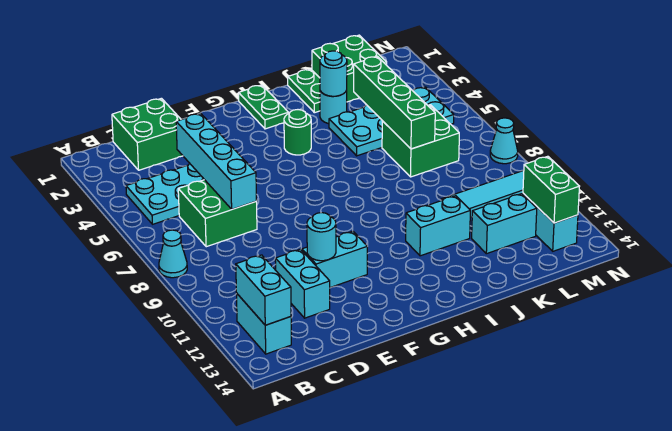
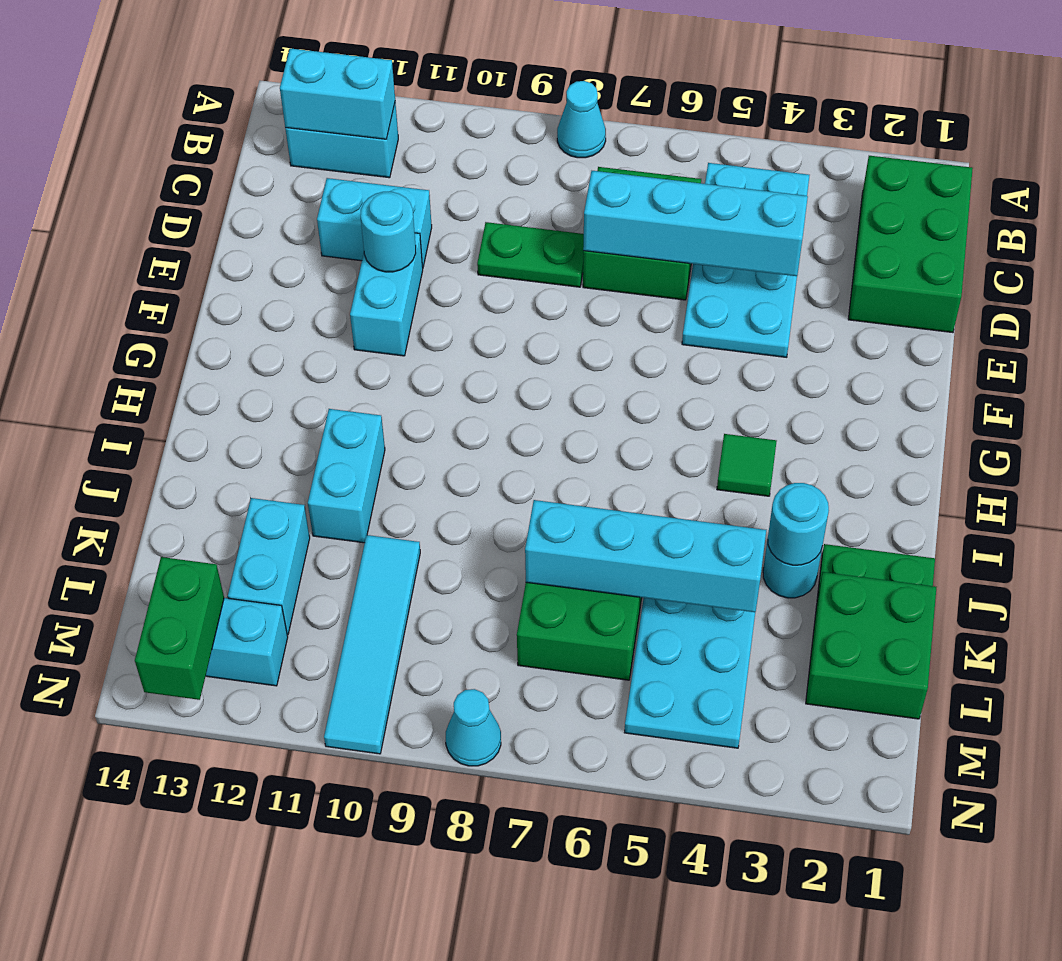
green 2x2 brick [112,98,183,170] -> green 2x3 brick [848,156,973,333]
green 1x2 plate [239,85,289,129] -> green 1x2 plate moved to [477,222,584,287]
green 1x1 round brick [284,110,311,155] -> green 1x1 tile [717,434,777,496]
green 1x4 brick [354,56,435,149] -> cyan 1x4 brick [525,500,766,612]
green 1x2 brick [523,156,579,223] -> green 1x2 brick turned to [135,557,224,700]

